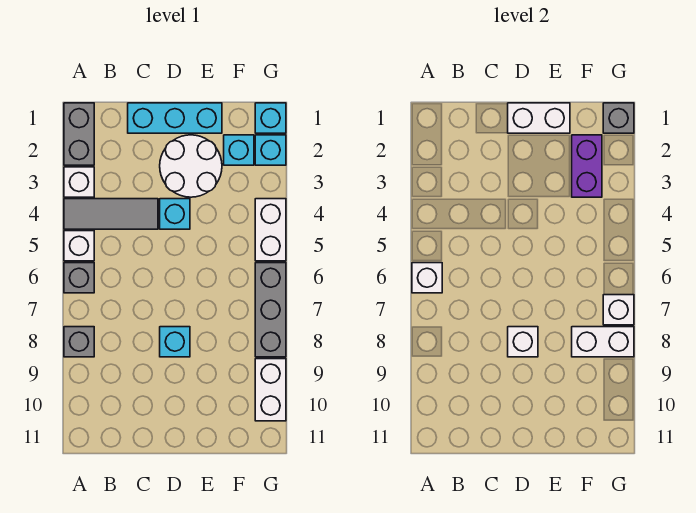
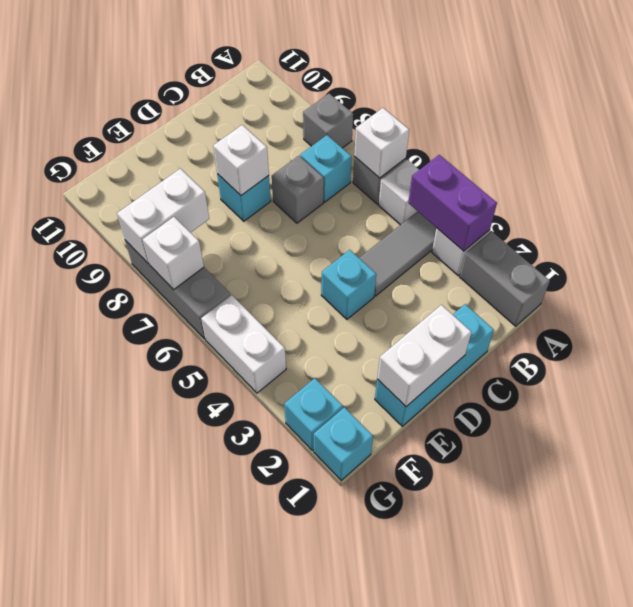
white 2x2 round brick [160,135,222,197] -> none
cyan 1x1 brick [224,135,254,165] -> cyan 1x1 brick moved to [300,135,352,202]
purple 1x2 brick [572,135,602,197] -> purple 1x2 brick moved to [408,155,497,251]
grey 1x1 brick [603,103,634,133] -> grey 1x1 brick moved to [272,156,324,223]
white 1x2 brick [255,359,286,421] -> none

